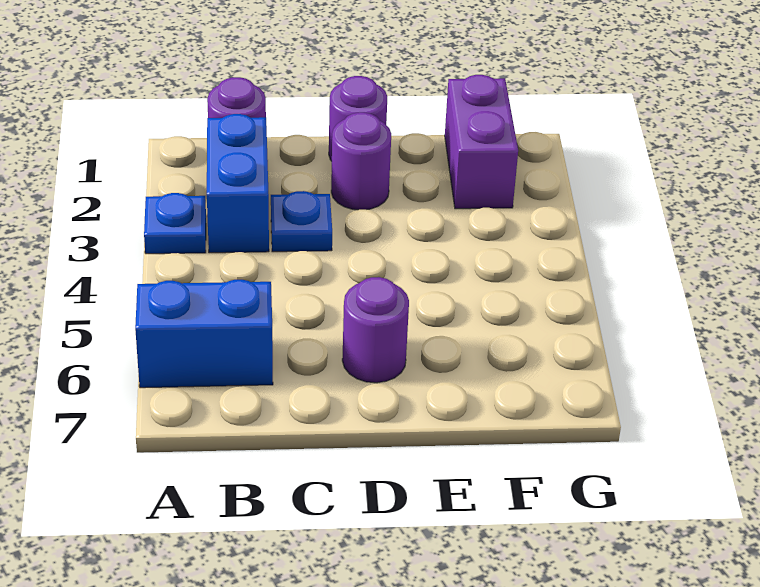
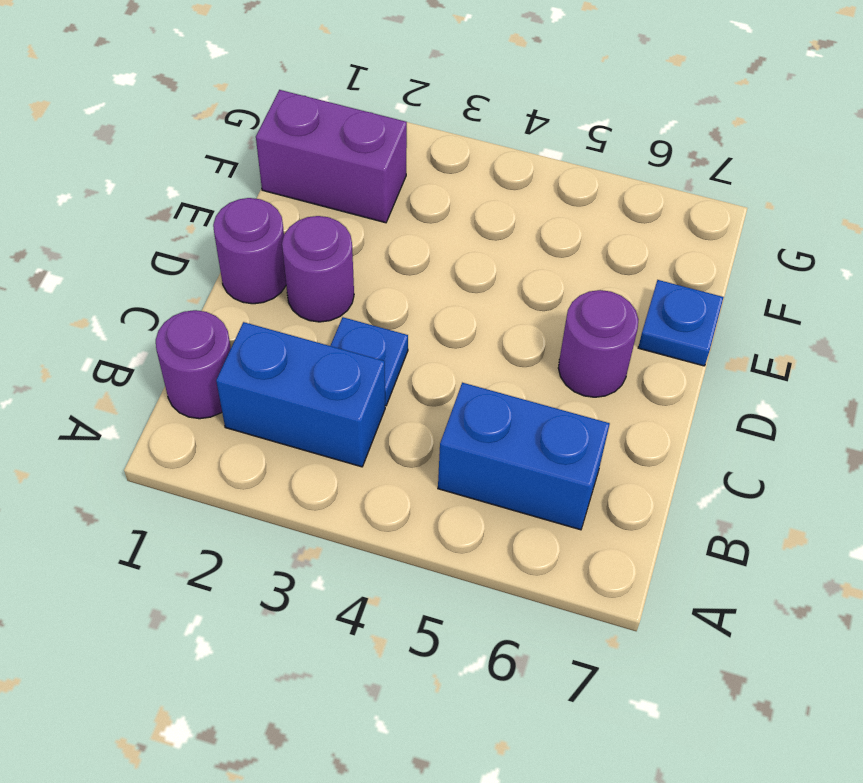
blue 1x1 plate [144,193,206,254] -> blue 1x1 plate moved to [638,280,724,366]
blue 1x2 brick [135,280,273,388] -> blue 1x2 brick turned to [438,383,610,530]

